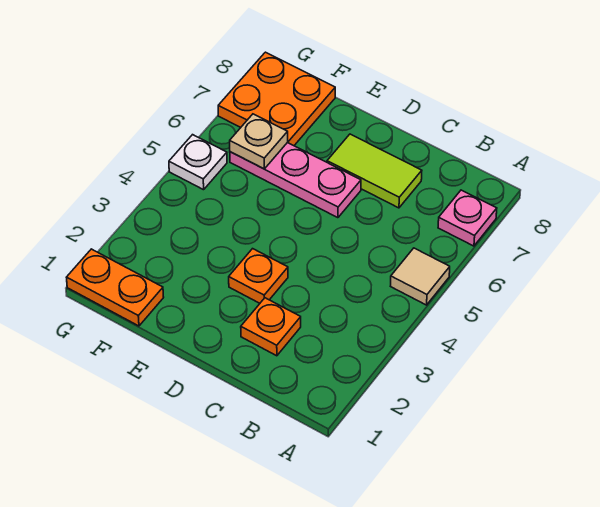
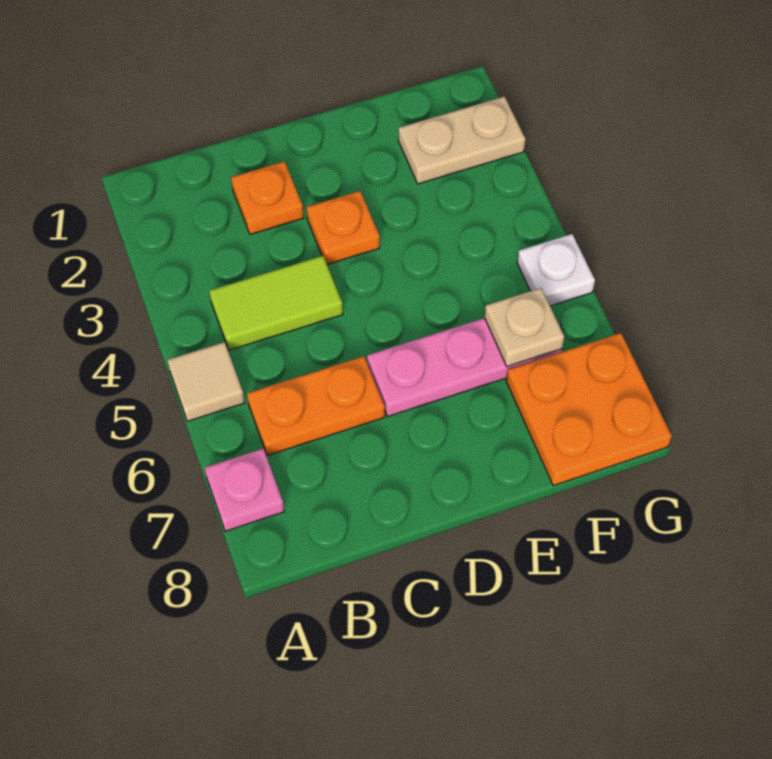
lime 1x2 tile [327,134,422,208] -> lime 1x2 tile moved to [209,256,343,350]
orange 1x2 plate [66,249,164,326] -> orange 1x2 plate moved to [247,356,385,456]
none -> tan 1x2 plate [398,97,525,184]

